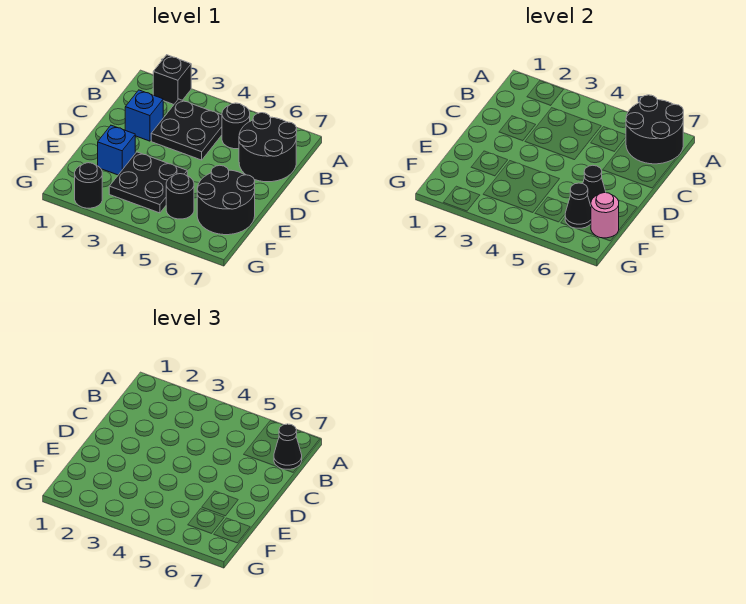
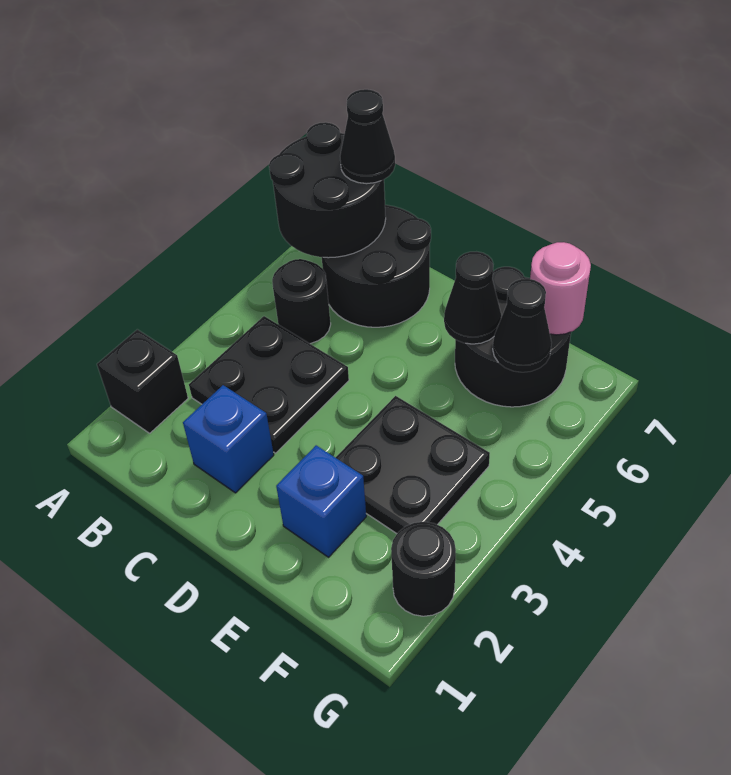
black 1x1 round brick [166,174,194,219] -> none

